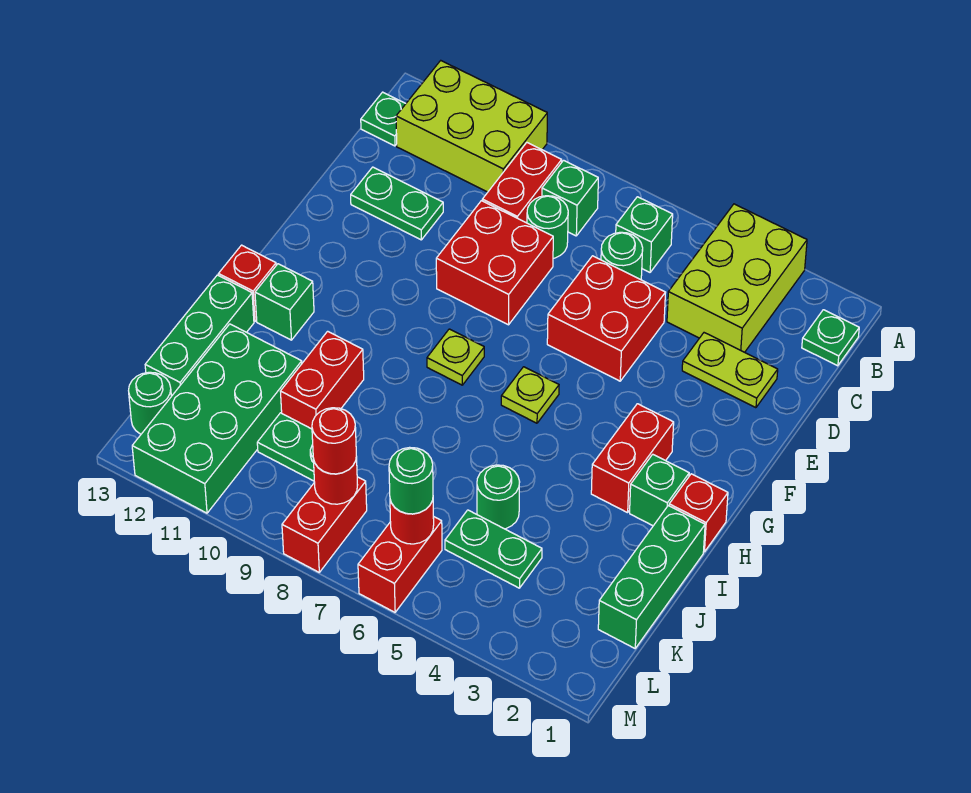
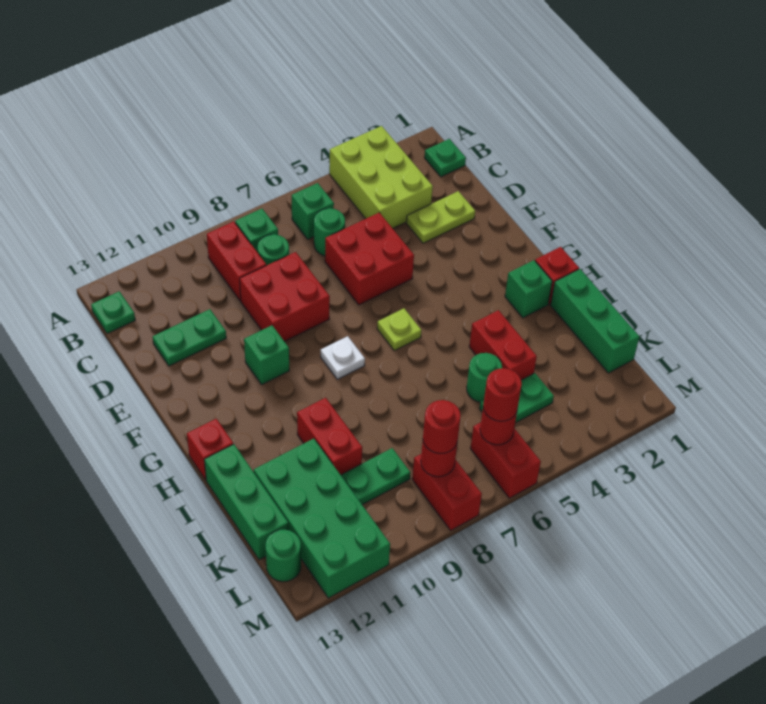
lime 2x3 brick [396,61,547,192] -> none
red 1x2 brick [591,404,674,513] -> red 1x2 brick moved to [469,310,537,380]
lime 1x1 plate [427,329,484,385] -> white 1x1 plate [321,336,365,379]
green 1x1 brick [255,264,314,340] -> green 1x1 brick moved to [244,325,289,384]
green 1x1 round brick [389,447,433,514] -> red 1x1 round brick [483,368,522,421]

